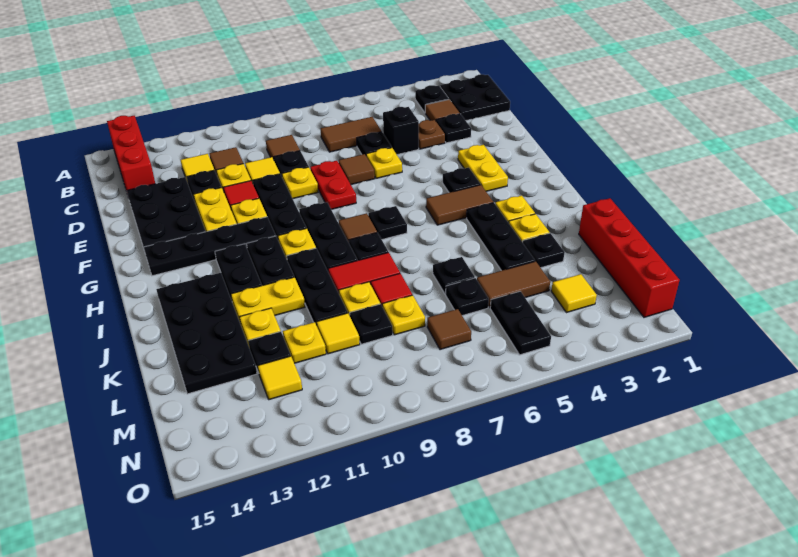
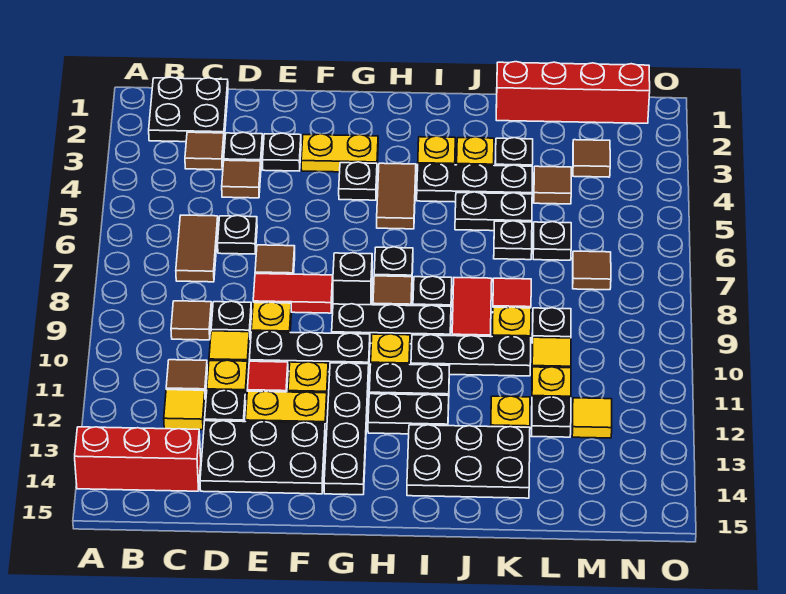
black 1x1 plate [415,85,449,113] -> black 1x1 plate moved to [263,133,301,171]
brown 1x1 plate [419,120,445,149] -> brown 1x1 tile [222,160,261,198]
black 1x1 brick [383,107,419,155] -> black 1x1 brick moved to [333,253,372,305]
yellow 1x1 plate [366,148,402,178] -> none
red 1x2 plate [310,161,356,209] -> red 1x2 tile [253,274,333,313]
black 2x4 plate [156,273,257,394] -> black 2x3 plate [407,425,530,498]
yellow 1x2 plate [231,277,305,322] -> none
brown 1x2 tile [477,261,550,307] -> brown 1x1 tile [534,166,571,204]
yellow 1x1 plate [382,295,425,335] -> none
yellow 1x1 tile [551,274,597,313] -> brown 1x1 tile [573,140,610,177]
black 1x2 plate [490,291,551,355] -> black 1x2 plate moved to [455,192,532,231]

